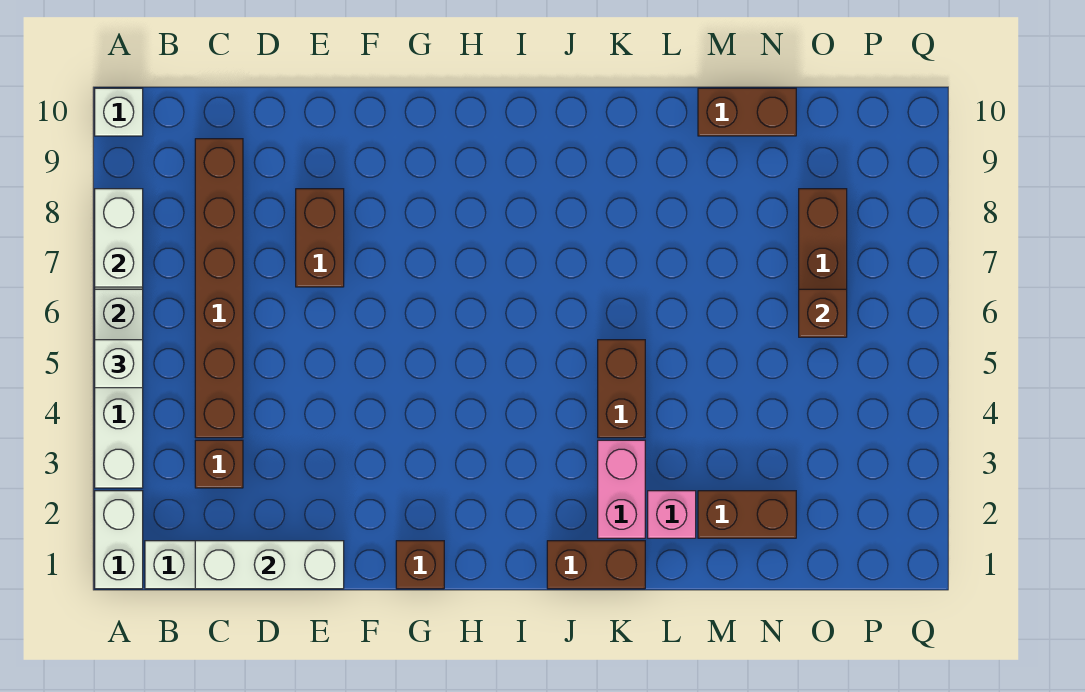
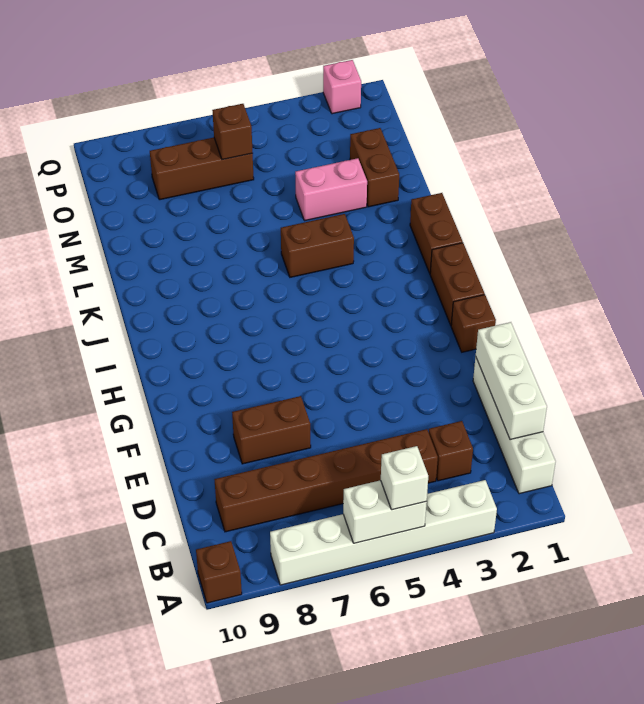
white 1x2 brick [95,491,143,589] -> none
white 1x2 brick [95,189,143,287] -> none
white 1x1 brick [95,88,143,136] -> brown 1x1 brick [196,541,242,603]
pink 1x2 brick [598,440,645,538] -> pink 1x2 brick moved to [295,158,367,221]
pink 1x1 brick [648,491,696,538] -> pink 1x1 brick moved to [323,60,361,114]
brown 1x2 brick [698,88,796,136] -> brown 1x2 brick moved to [430,243,485,325]

